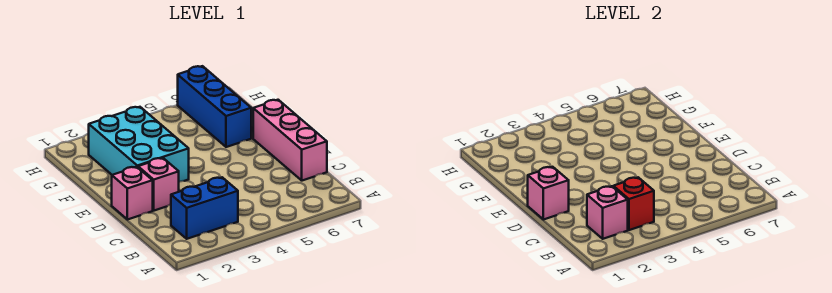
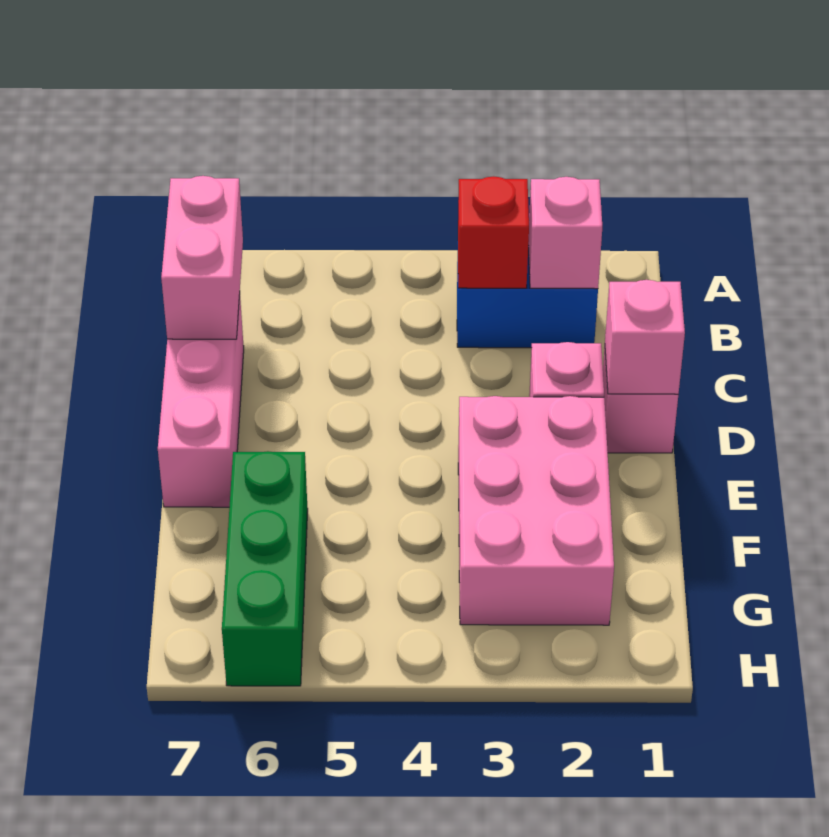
none -> pink 1x2 brick [161,176,243,339]
cyan 2x3 brick [89,107,189,182] -> pink 2x3 brick [458,396,614,625]
blue 1x3 brick [178,66,251,147] -> green 1x3 brick [222,451,308,686]

